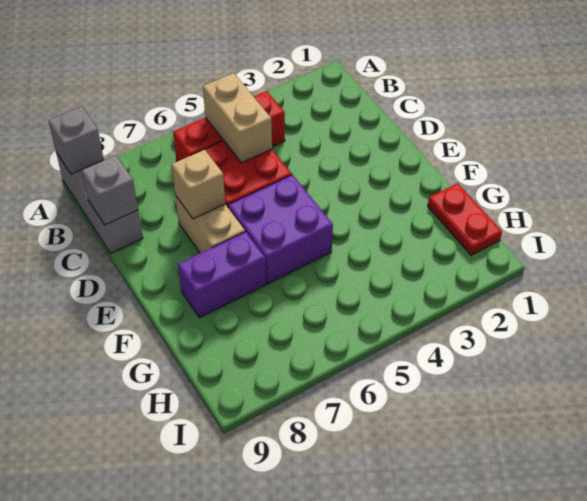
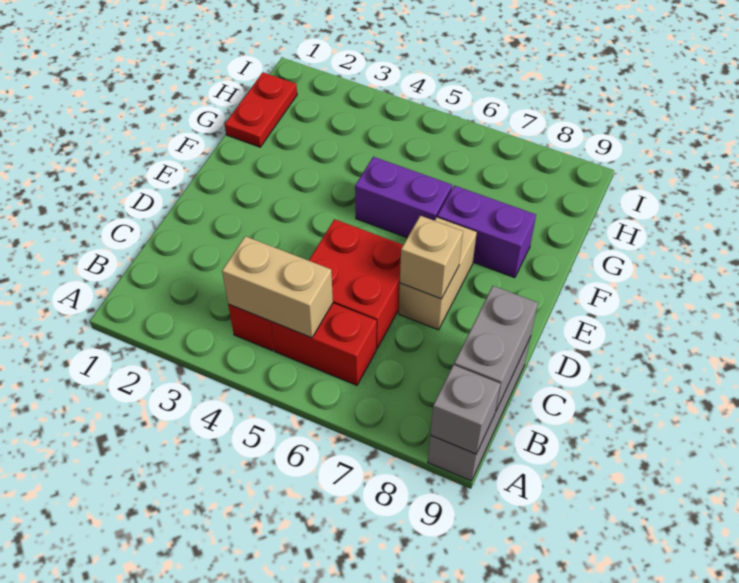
tan 1x2 brick [203,73,272,163] -> tan 1x2 brick turned to [222,236,333,338]
grey 1x1 brick [82,155,138,225] -> grey 1x2 brick [454,286,538,412]
purple 2x2 brick [228,175,333,284] -> purple 1x2 brick [355,157,452,238]

